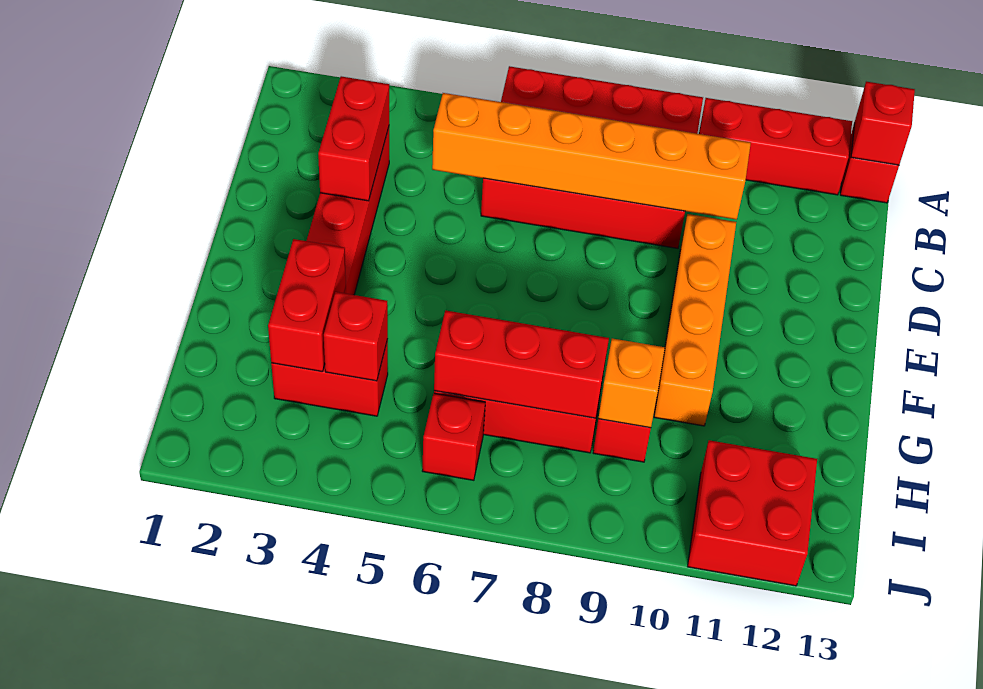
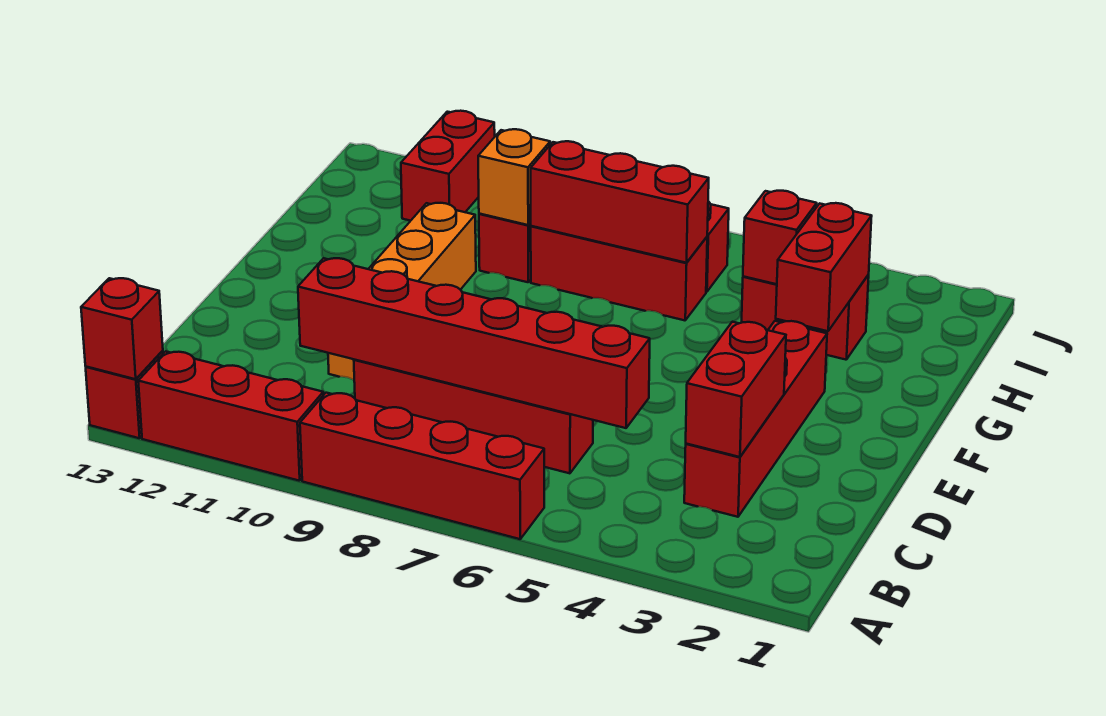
orange 1x6 brick [432,93,751,219] -> red 1x6 brick [298,258,650,428]
red 2x2 brick [688,440,817,586] -> red 1x2 brick [401,111,495,221]

